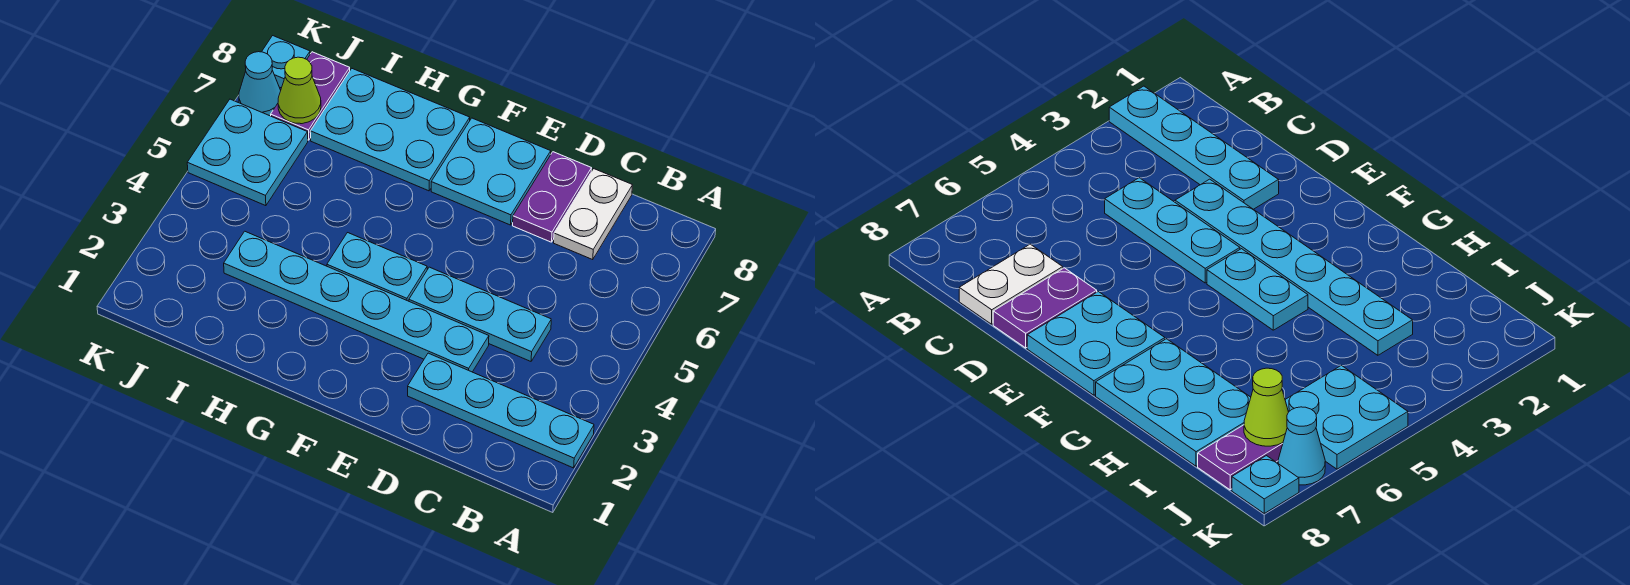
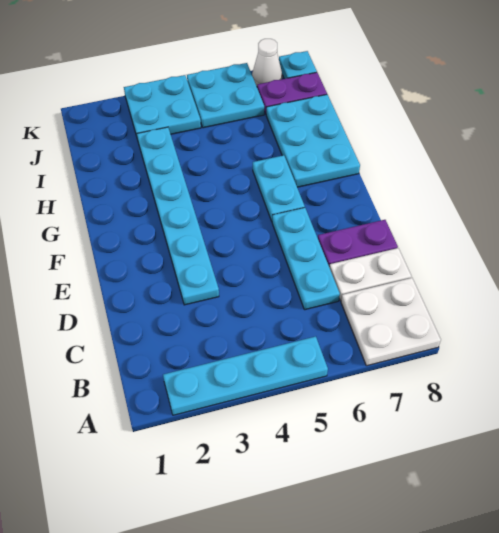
cyan 1x4 plate [408,353,594,468] -> cyan 1x4 plate turned to [163,336,328,415]
none -> white 2x2 plate [341,278,441,366]
cyan 1x3 plate [409,267,551,361] -> cyan 1x3 plate moved to [272,208,340,310]
cyan 2x2 plate [431,118,551,225] -> cyan 2x2 plate moved to [124,75,201,140]
cyan 1x2 plate [327,233,427,301] -> cyan 1x2 plate moved to [253,155,305,221]
lime 1x1 cone [278,57,321,124] -> none
cyan 1x1 cone [239,52,281,116] -> white 1x1 cone [252,39,282,86]

